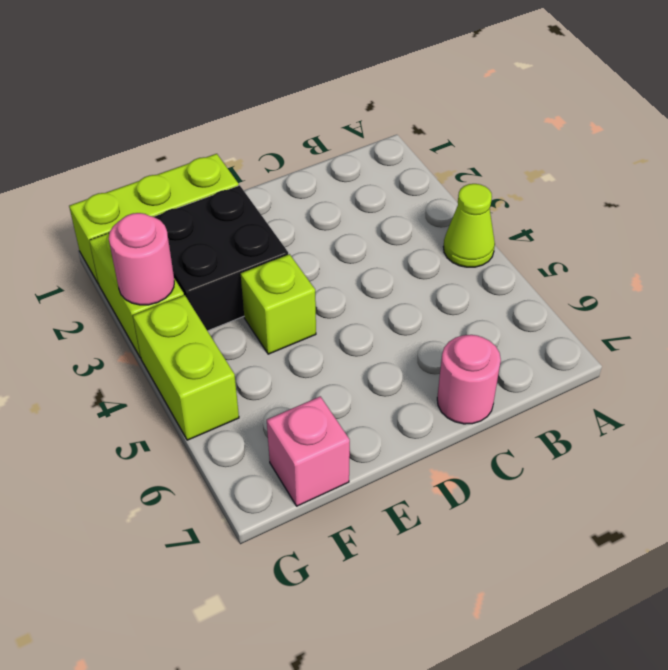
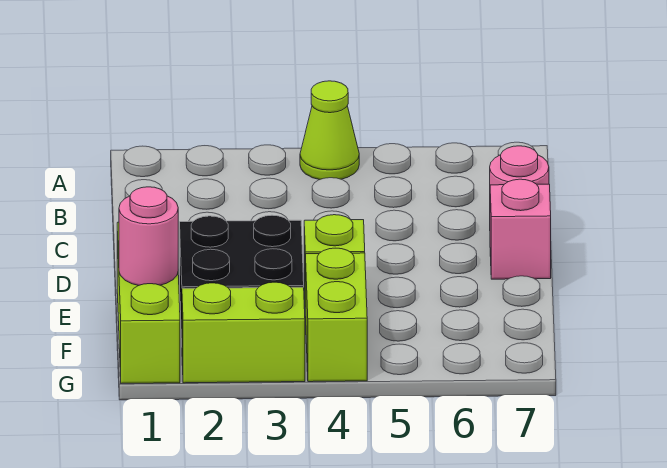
pink 1x1 brick [267,396,350,506] -> pink 1x1 brick moved to [490,179,551,279]
pink 1x1 round brick [109,213,174,305] -> pink 1x1 round brick moved to [119,187,178,286]
lime 1x2 brick [133,295,239,440] -> lime 1x2 brick turned to [305,248,367,382]

